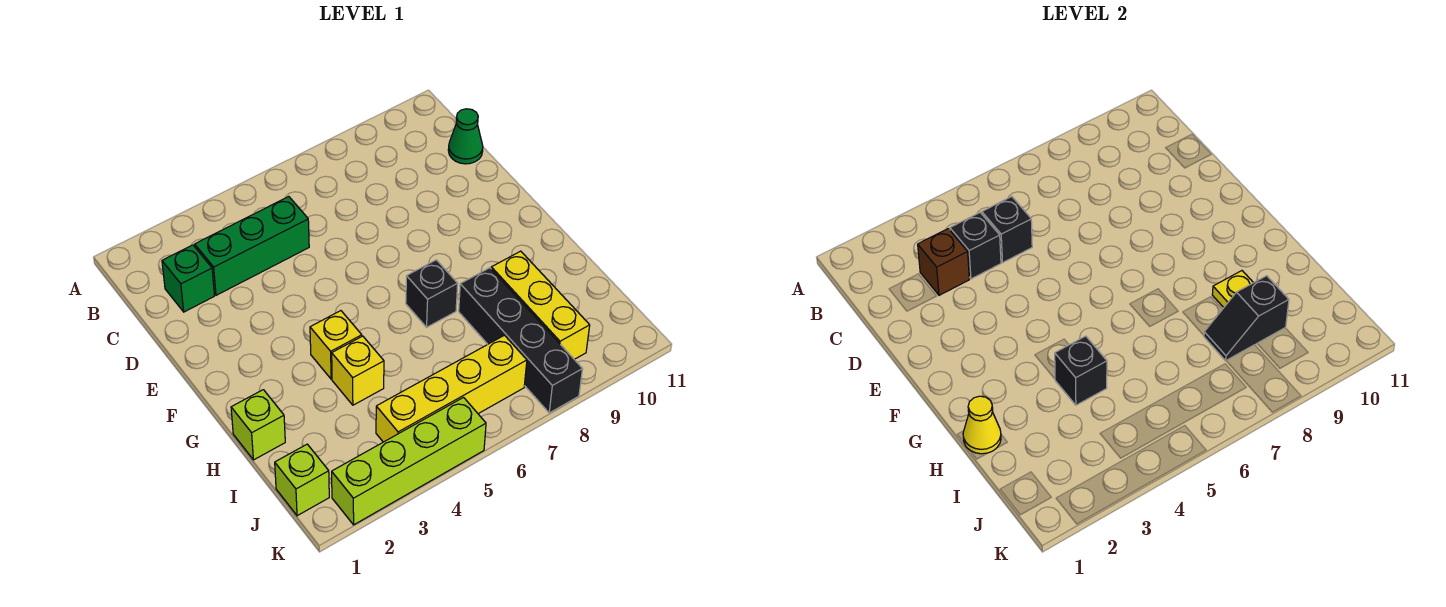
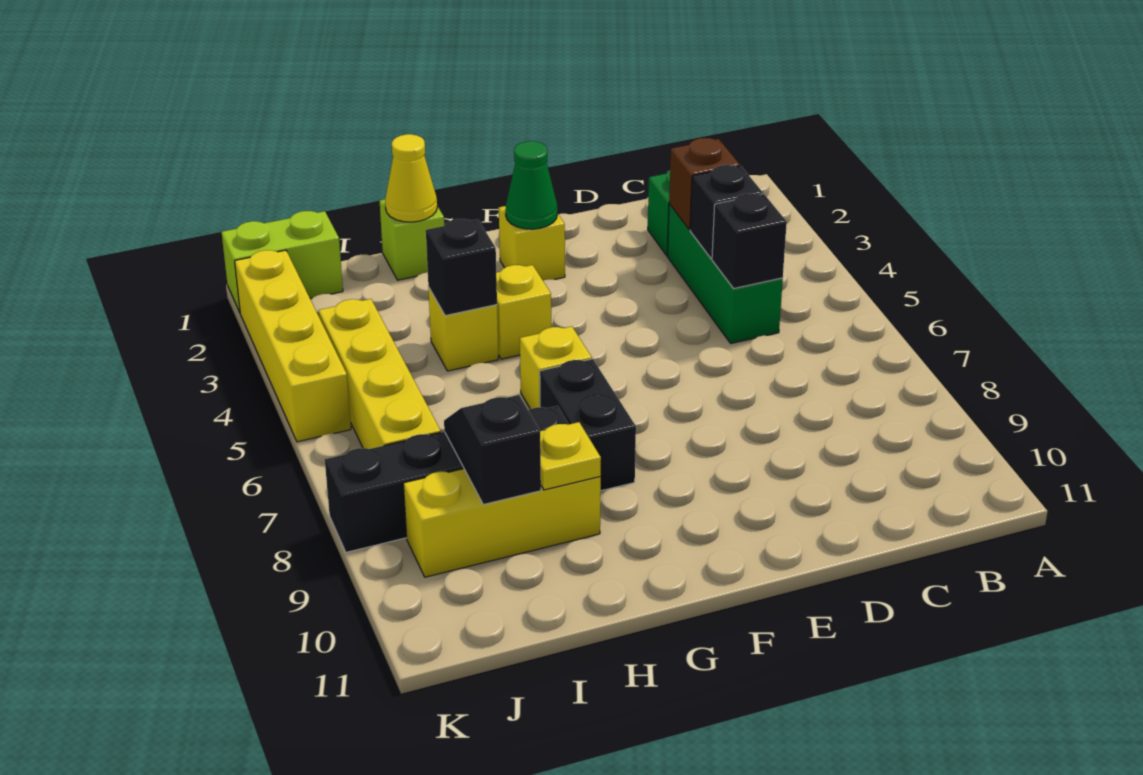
green 1x1 cone [448,109,483,164] -> green 1x1 cone moved to [506,141,557,229]
none -> yellow 1x1 brick [499,206,565,280]
none -> yellow 1x1 brick [520,326,592,409]
black 1x1 brick [406,260,458,327] -> black 1x2 brick [540,359,636,491]
lime 1x1 brick [275,444,329,516] -> lime 1x2 brick [222,211,343,312]
lime 1x4 brick [332,398,486,525] -> yellow 1x4 brick [235,250,351,442]

